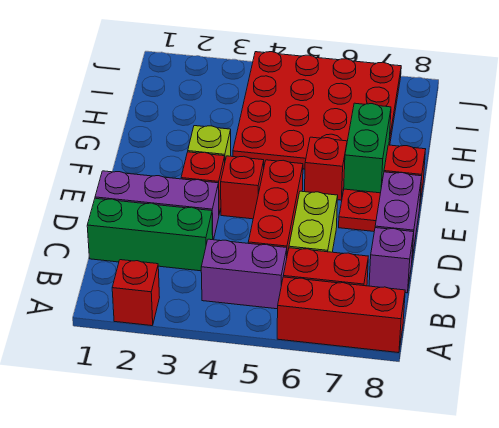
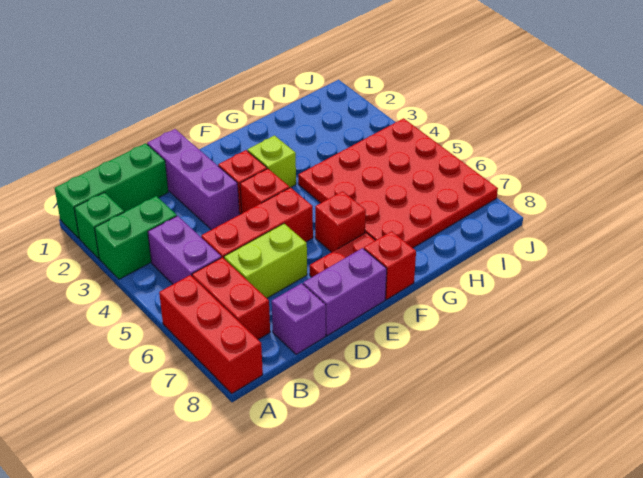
red 1x1 brick [112,260,160,326] -> green 1x1 brick [74,192,124,259]
green 1x3 brick [87,198,213,271] -> green 1x3 brick turned to [55,143,168,238]
green 1x2 brick [344,103,391,193] -> green 1x2 brick moved to [95,196,177,279]

